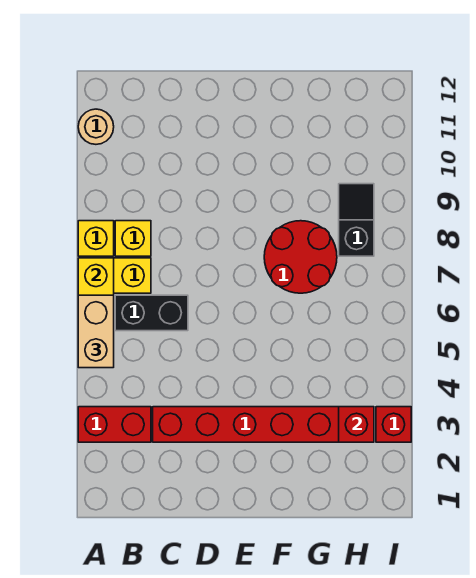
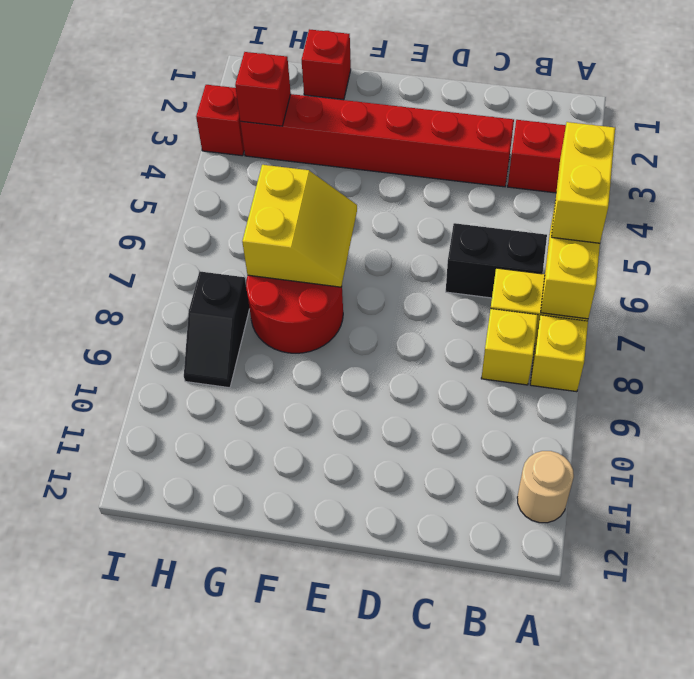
tan 1x2 brick [78,295,114,368] -> yellow 1x2 brick [551,122,615,243]
none -> yellow 2x2 slope [242,165,357,287]
none -> red 1x1 brick [302,29,351,100]

